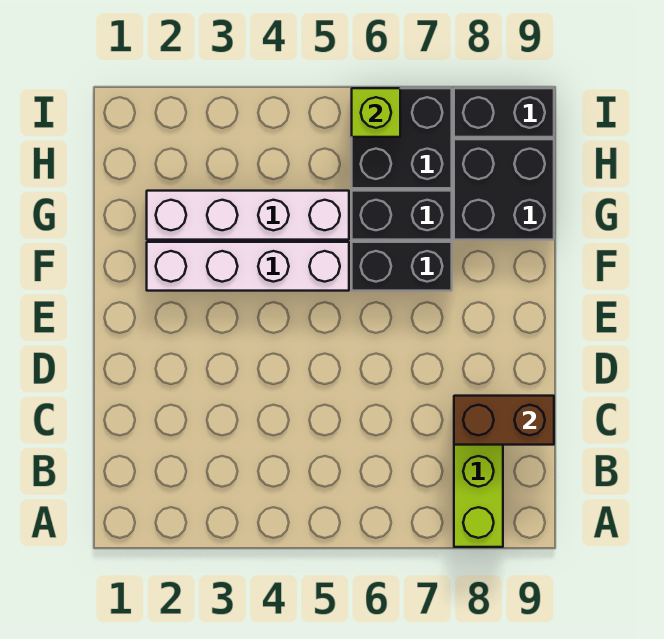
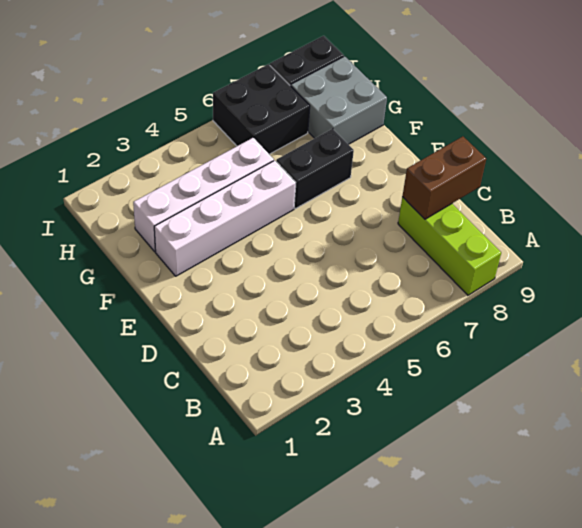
black 1x2 brick [352,191,452,240] -> none
black 2x2 brick [454,139,554,240] -> grey 2x2 brick [291,56,387,144]
lime 1x1 brick [352,88,400,137] -> none

